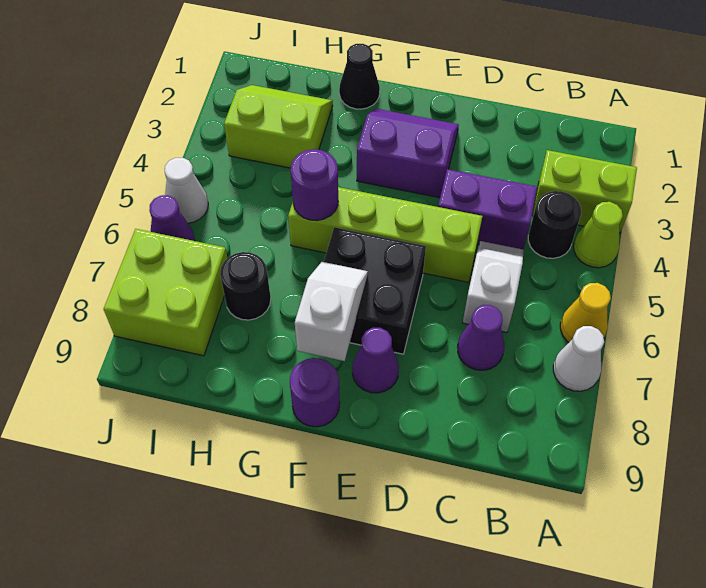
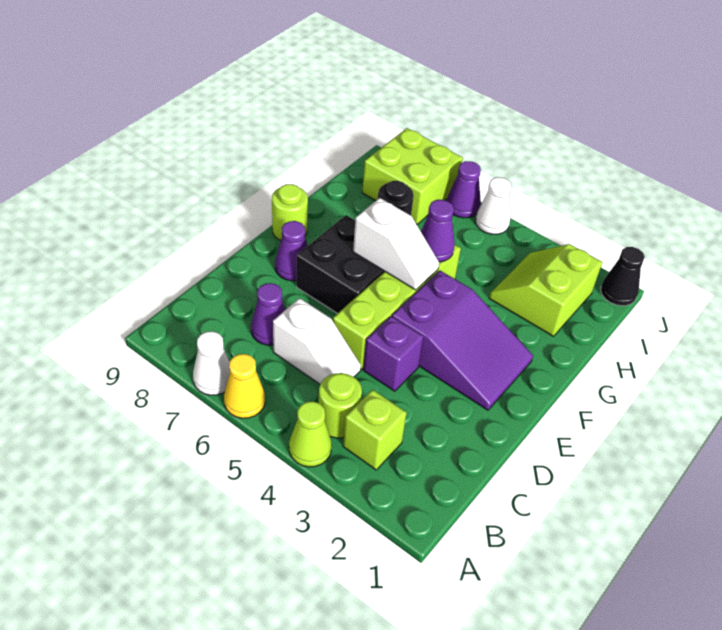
lime 1x2 brick [532,150,637,233] -> lime 1x1 brick [343,390,407,470]
black 1x1 round brick [528,191,581,258] -> lime 1x1 round brick [319,373,362,438]
purple 1x2 brick [438,169,537,250] -> purple 1x1 brick [363,316,423,391]
purple 2x2 slope [357,109,459,198] -> purple 2x3 slope [392,271,533,410]
white 1x2 slope [295,262,368,361] -> white 1x2 slope moved to [353,198,439,290]
purple 1x1 round brick [290,358,340,427] -> lime 1x1 round brick [272,184,308,240]
black 1x1 cone [339,44,380,109] -> black 1x1 cone moved to [601,247,645,306]
purple 1x1 round brick [291,149,338,220] -> purple 1x1 cone [421,200,455,262]
lime 2x2 slope [224,85,333,168] -> lime 2x2 slope turned to [489,244,602,336]

